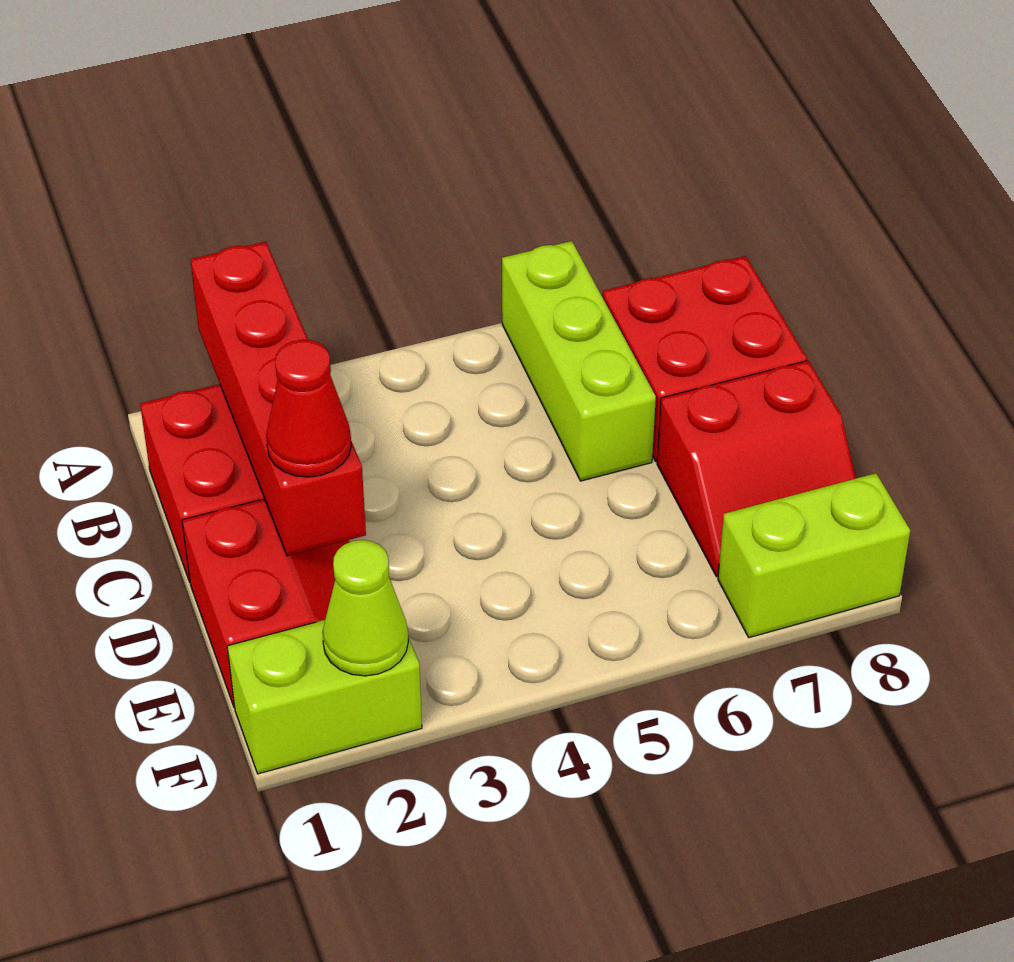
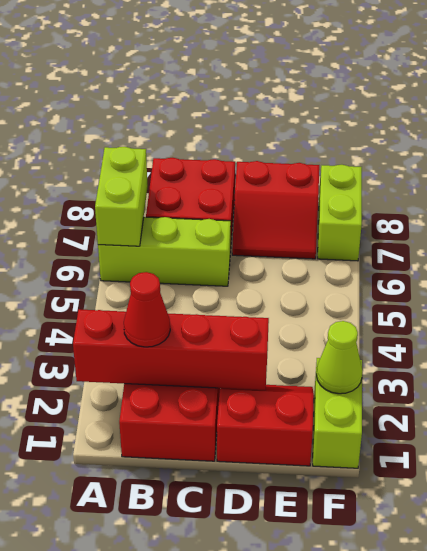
none -> lime 1x2 brick [95,147,148,246]
red 1x1 cone [266,340,351,477] -> red 1x1 cone moved to [124,272,170,347]
red 2x2 slope [657,361,856,577] -> red 2x2 slope turned to [232,161,319,259]

